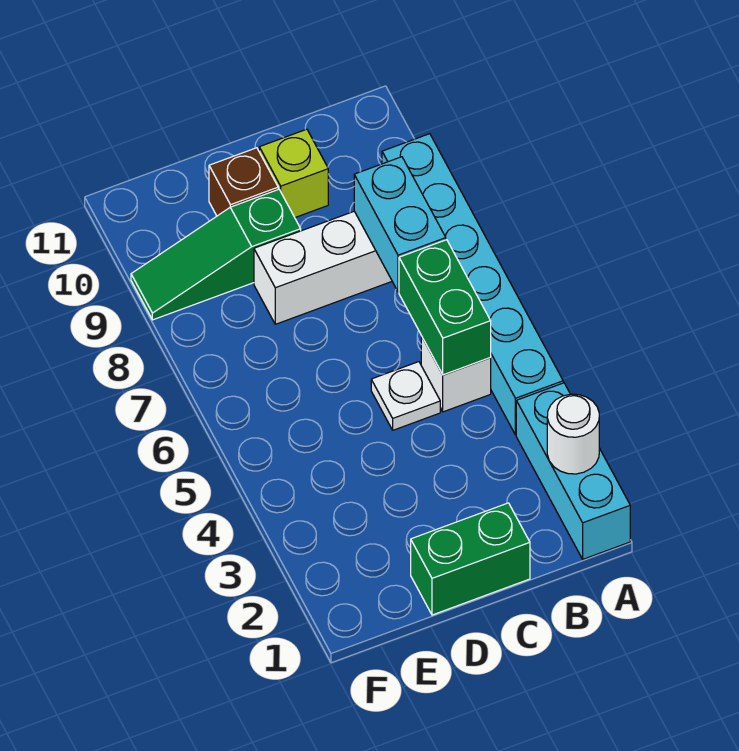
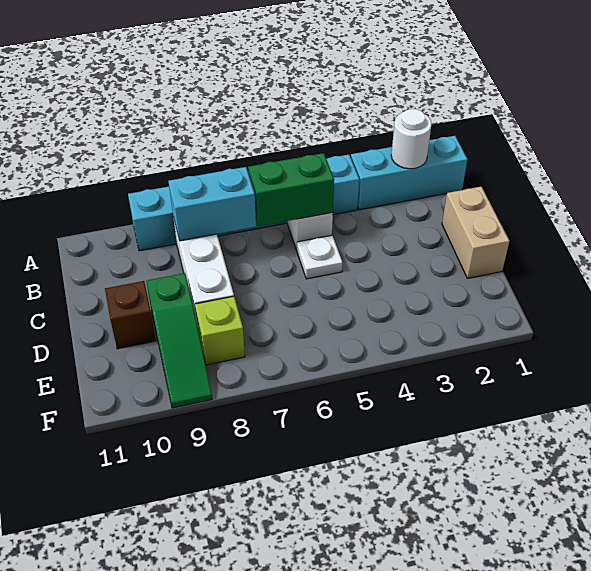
green 1x2 brick [411,503,530,615] -> tan 1x2 brick [442,187,509,278]
lime 1x1 brick [259,129,328,217] -> lime 1x1 brick moved to [195,296,245,365]

